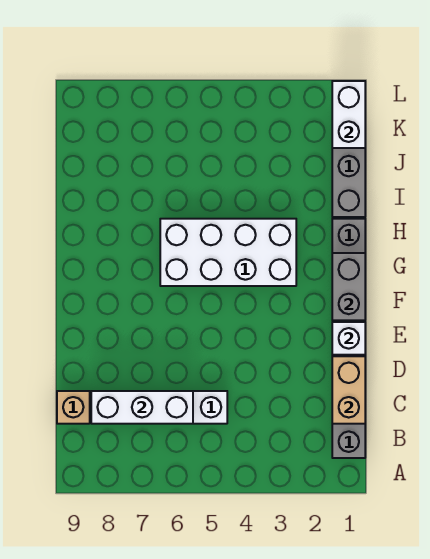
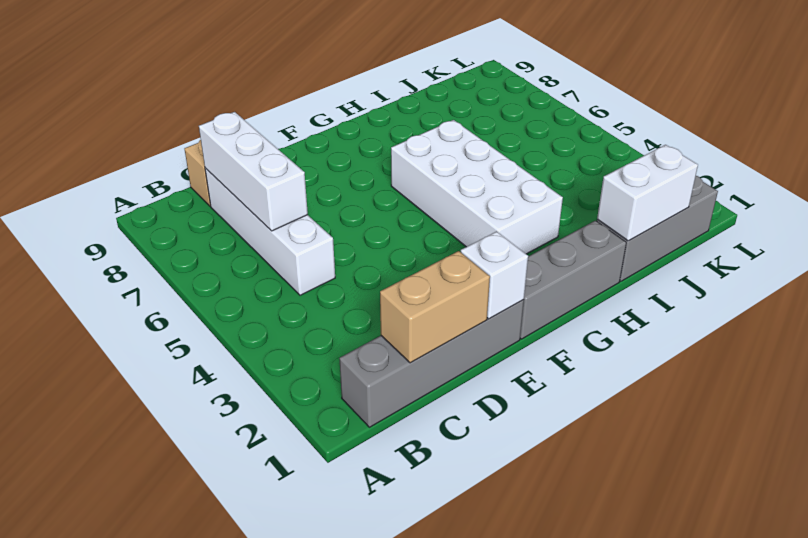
grey 1x2 brick [332,253,365,320] -> none
white 1x2 brick [332,81,365,148] -> white 1x2 brick moved to [597,145,698,241]

